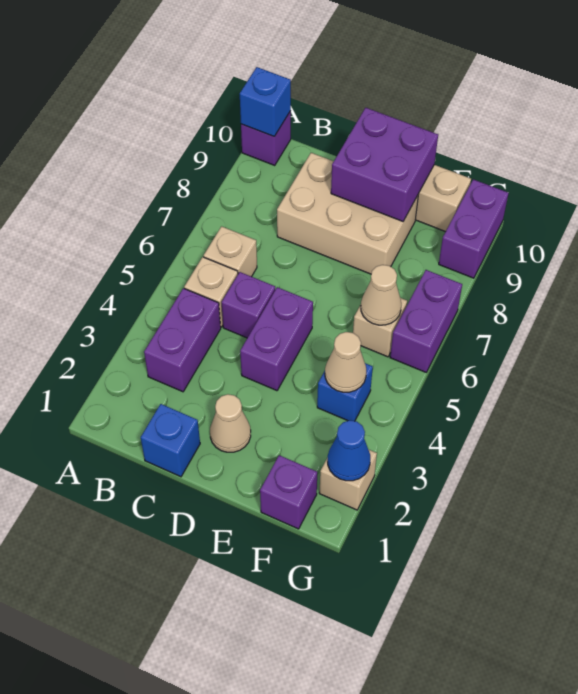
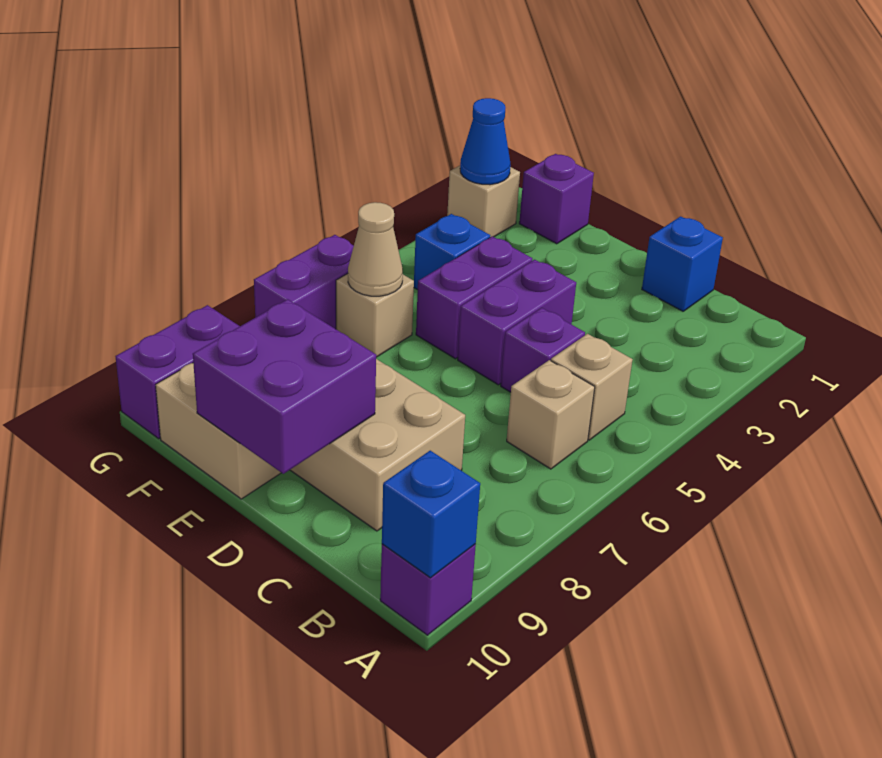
purple 1x2 brick [144,288,221,392] -> purple 1x2 brick moved to [416,236,532,359]
tan 1x1 cone [210,394,251,452] -> none
tan 1x1 cone [325,332,366,392] -> none

